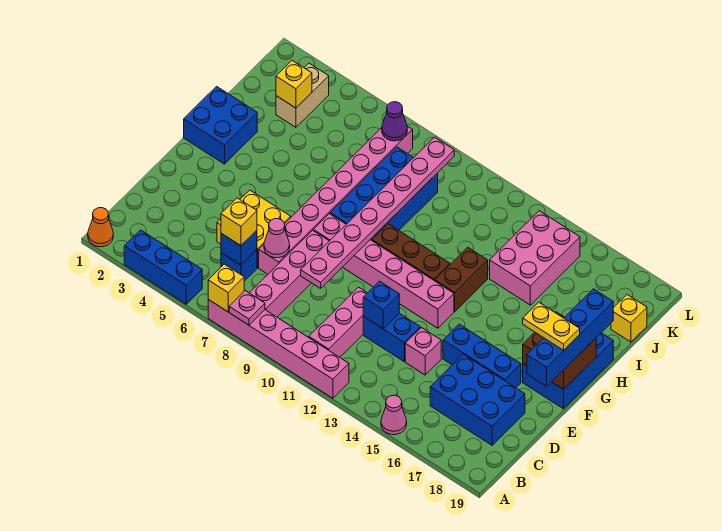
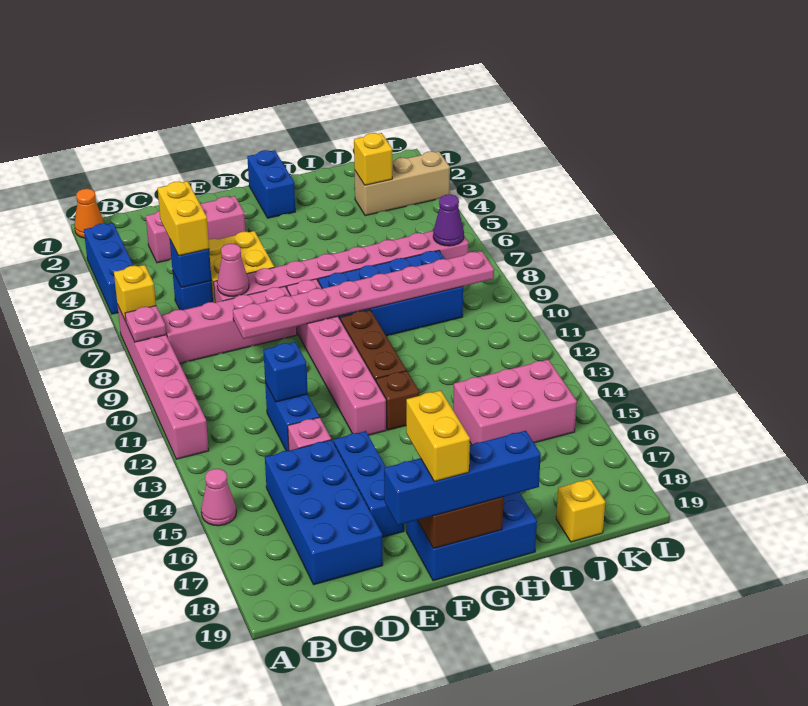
pink 1x3 brick [309,287,367,357] -> pink 1x3 brick moved to [146,196,245,263]
yellow 1x1 brick [221,198,257,246] -> yellow 1x2 brick [158,181,209,256]
blue 2x3 brick [430,354,525,445] -> blue 2x4 brick [265,440,383,585]
yellow 1x2 plate [523,302,580,350] -> yellow 1x2 brick [406,390,470,482]
blue 2x2 brick [184,86,257,164] -> blue 1x2 brick [247,150,295,218]
brown 1x2 brick [435,247,488,312] -> brown 1x1 brick [376,371,419,430]
tan 1x2 brick [276,63,329,127] -> tan 1x3 brick [355,151,450,216]

